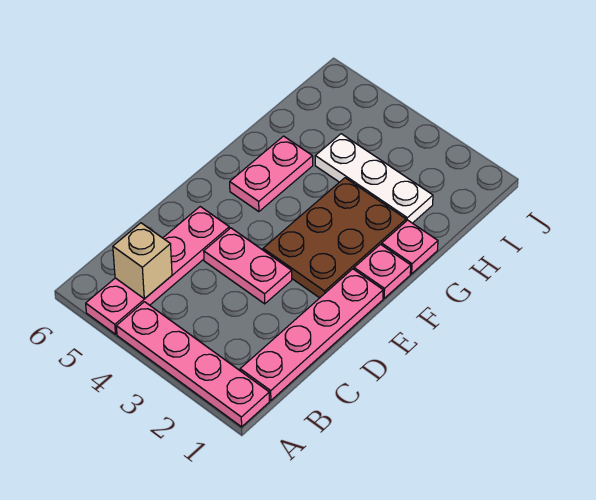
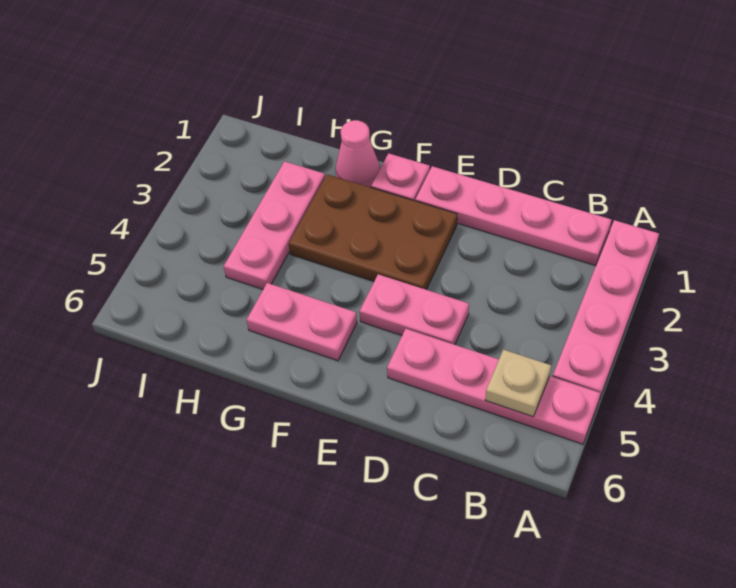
tan 1x1 brick [113,223,172,299] -> tan 1x1 plate [485,350,551,417]
pink 1x2 plate [204,228,292,304] -> pink 1x2 plate turned to [359,274,469,345]
pink 1x1 plate [382,220,438,274] -> pink 1x1 cone [336,120,380,187]
white 1x3 plate [315,134,433,223] -> pink 1x3 plate [224,161,325,289]

